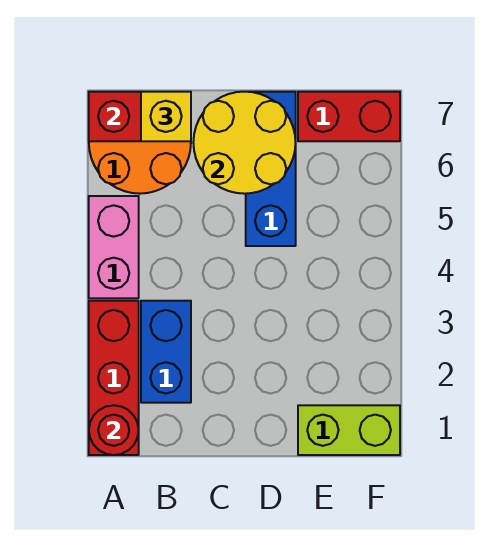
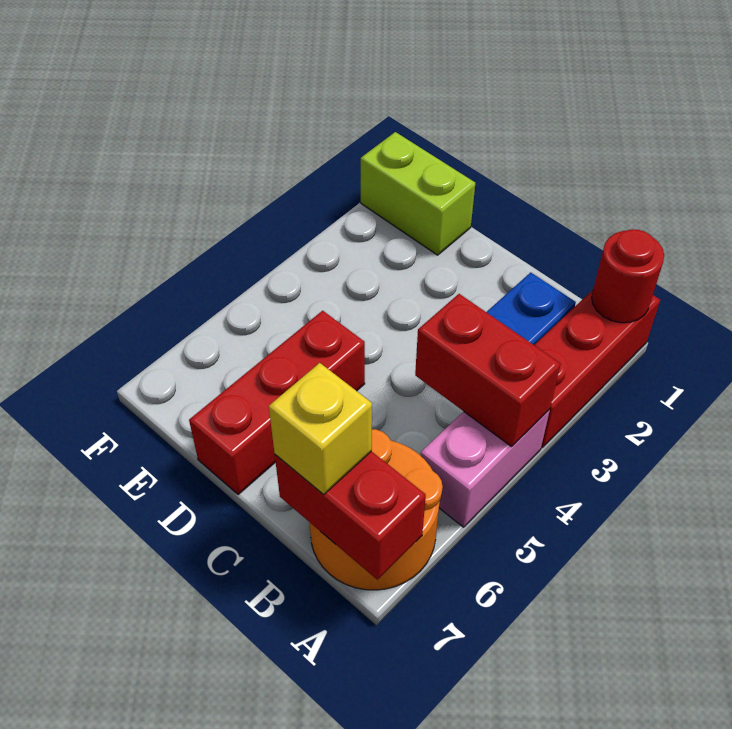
yellow 2x2 round brick [193,92,296,194] -> none
blue 1x3 brick [246,92,296,246] -> red 1x3 brick [189,311,365,495]
red 1x2 brick [298,92,400,141] -> red 1x2 brick moved to [415,294,560,447]

